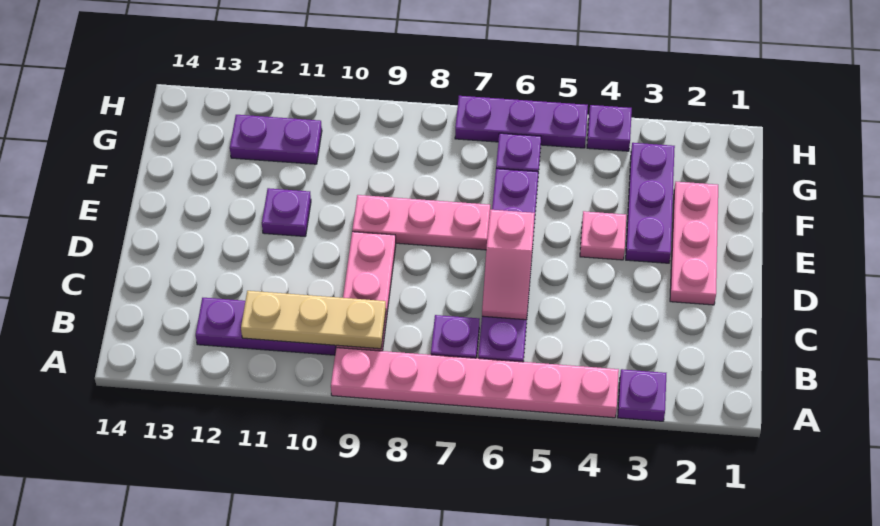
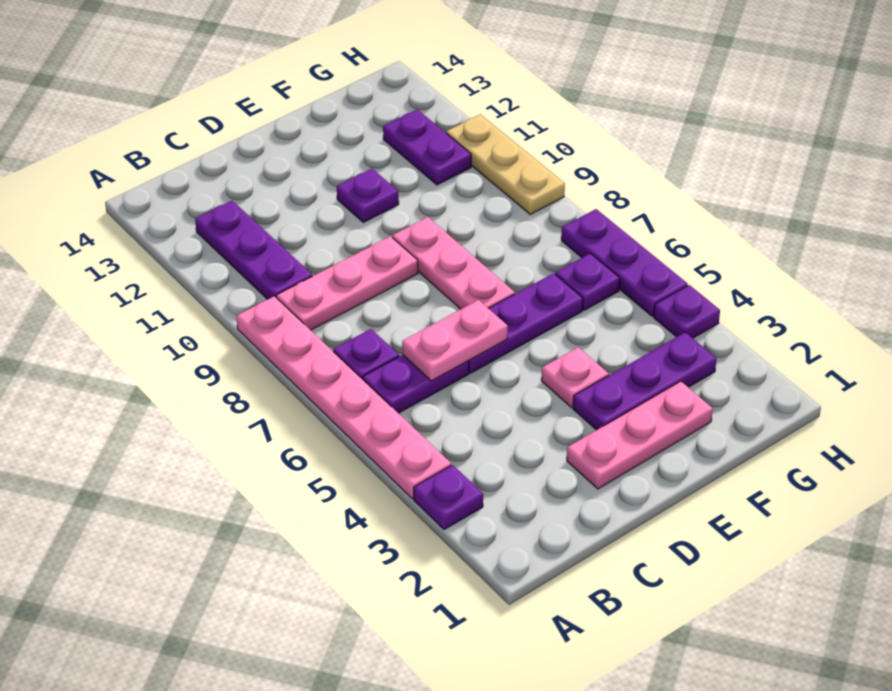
tan 1x3 plate [241,291,386,349] -> tan 1x3 plate moved to [446,115,565,214]
pink 1x2 slope [482,210,535,320] -> pink 1x2 plate [402,300,508,381]

